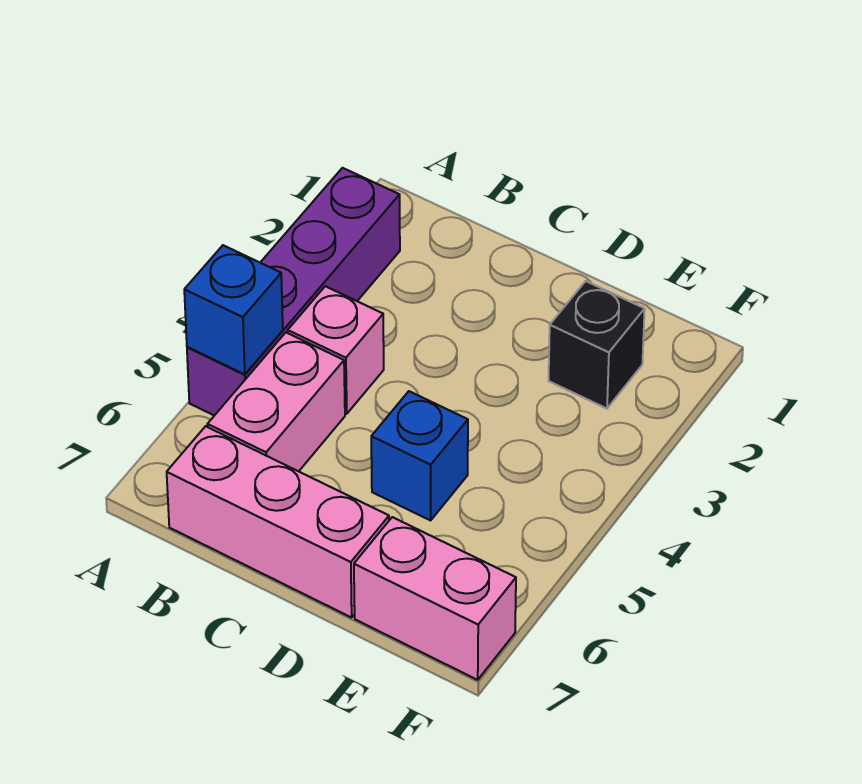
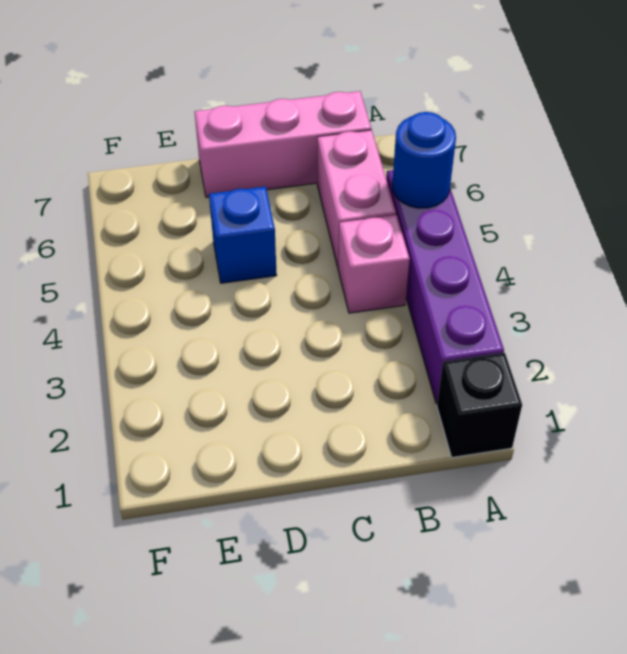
blue 1x1 brick [184,245,283,374] -> blue 1x1 round brick [392,112,456,208]
black 1x1 brick [549,281,645,408] -> black 1x1 brick moved to [437,353,522,457]
pink 1x2 brick [354,517,516,680] -> none

